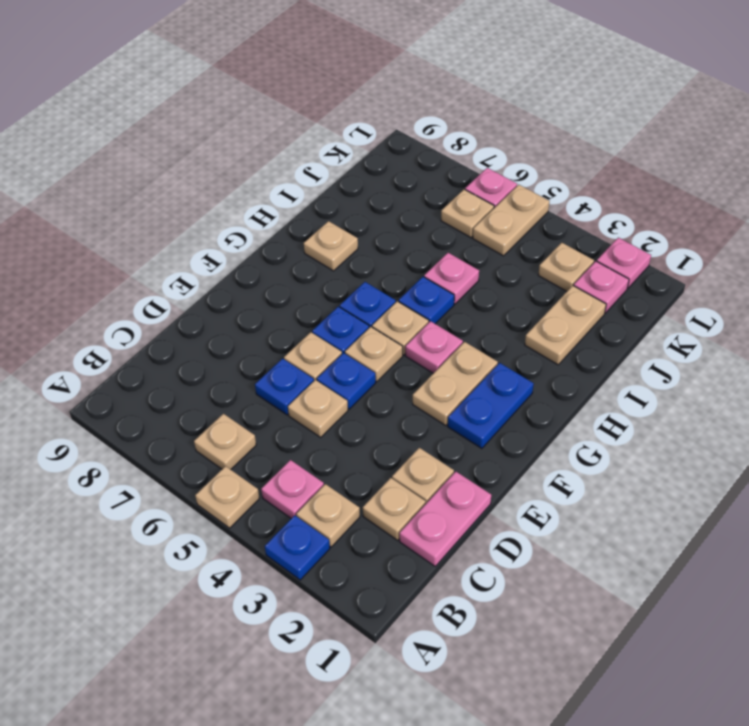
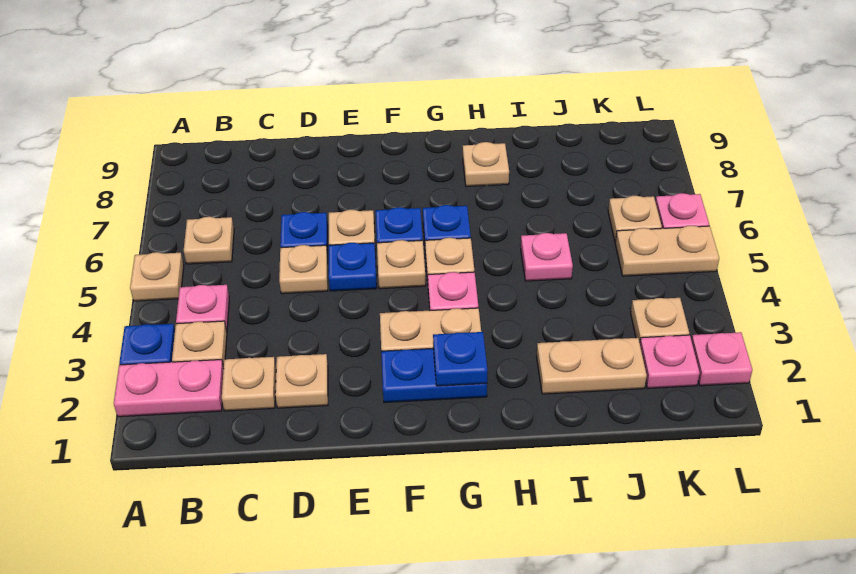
pink 1x2 plate [400,472,491,566] -> pink 1x2 plate moved to [114,360,224,417]
blue 1x1 plate [399,277,454,324] -> blue 1x1 plate moved to [433,332,487,386]

